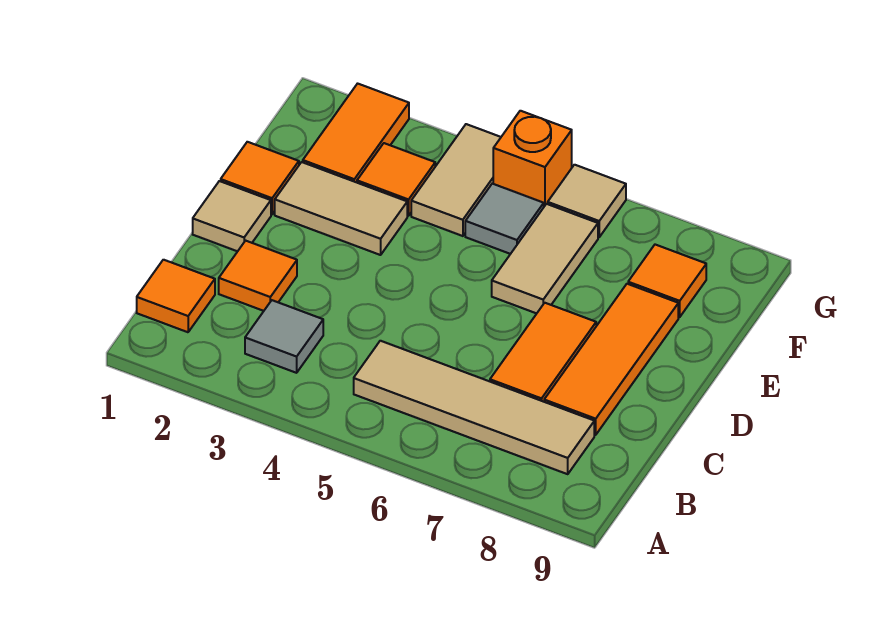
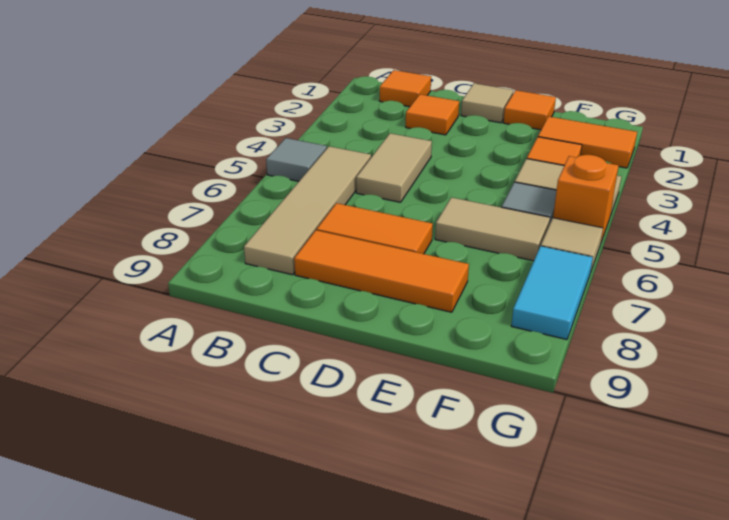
grey 1x1 tile [245,300,323,373] -> grey 1x1 tile moved to [266,138,327,181]
tan 1x2 tile [275,162,407,255] -> tan 1x2 tile moved to [356,133,432,202]
orange 1x1 tile [628,245,706,317] -> none
none -> cyan 1x2 tile [511,246,593,340]

